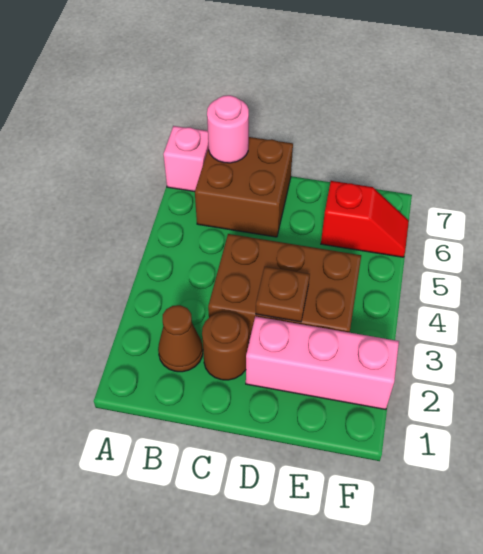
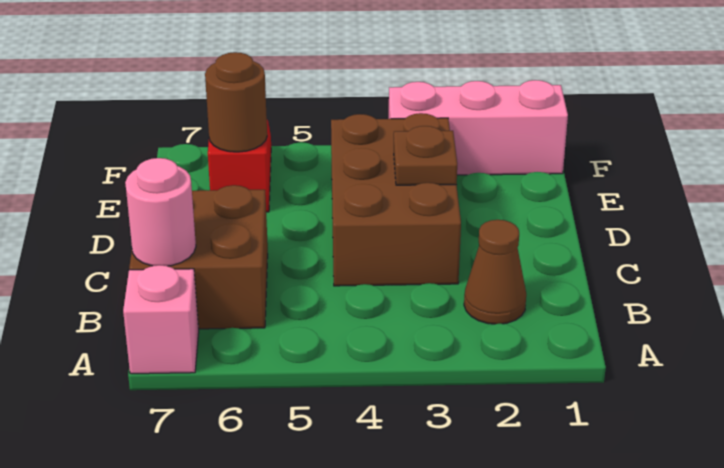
brown 1x1 round brick [202,312,249,380] -> brown 1x1 round brick moved to [205,52,267,152]
pink 1x3 brick [246,316,399,410] -> pink 1x3 brick turned to [389,80,568,175]

